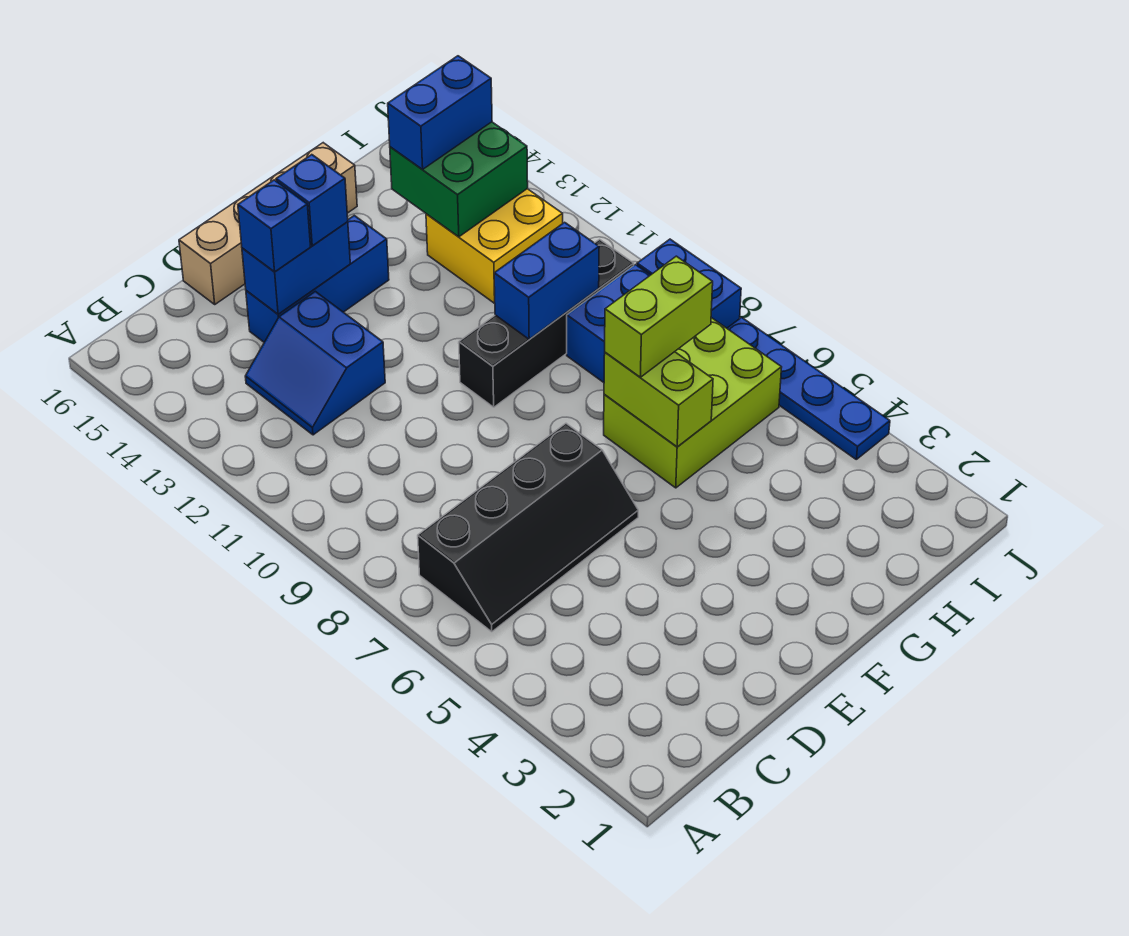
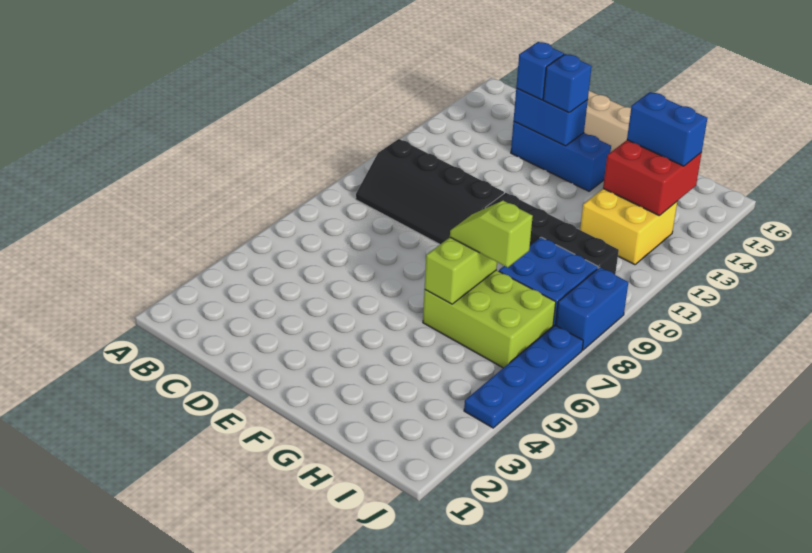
black 2x4 slope [418,423,638,632] -> black 2x4 slope moved to [356,139,504,244]
blue 2x2 slope [245,291,385,435] -> none
lime 1x2 brick [605,256,713,377] -> lime 1x2 slope [450,201,533,267]
blue 1x2 brick [494,222,599,339] -> none
green 2x2 brick [390,122,528,237] -> red 2x2 brick [603,140,702,216]

